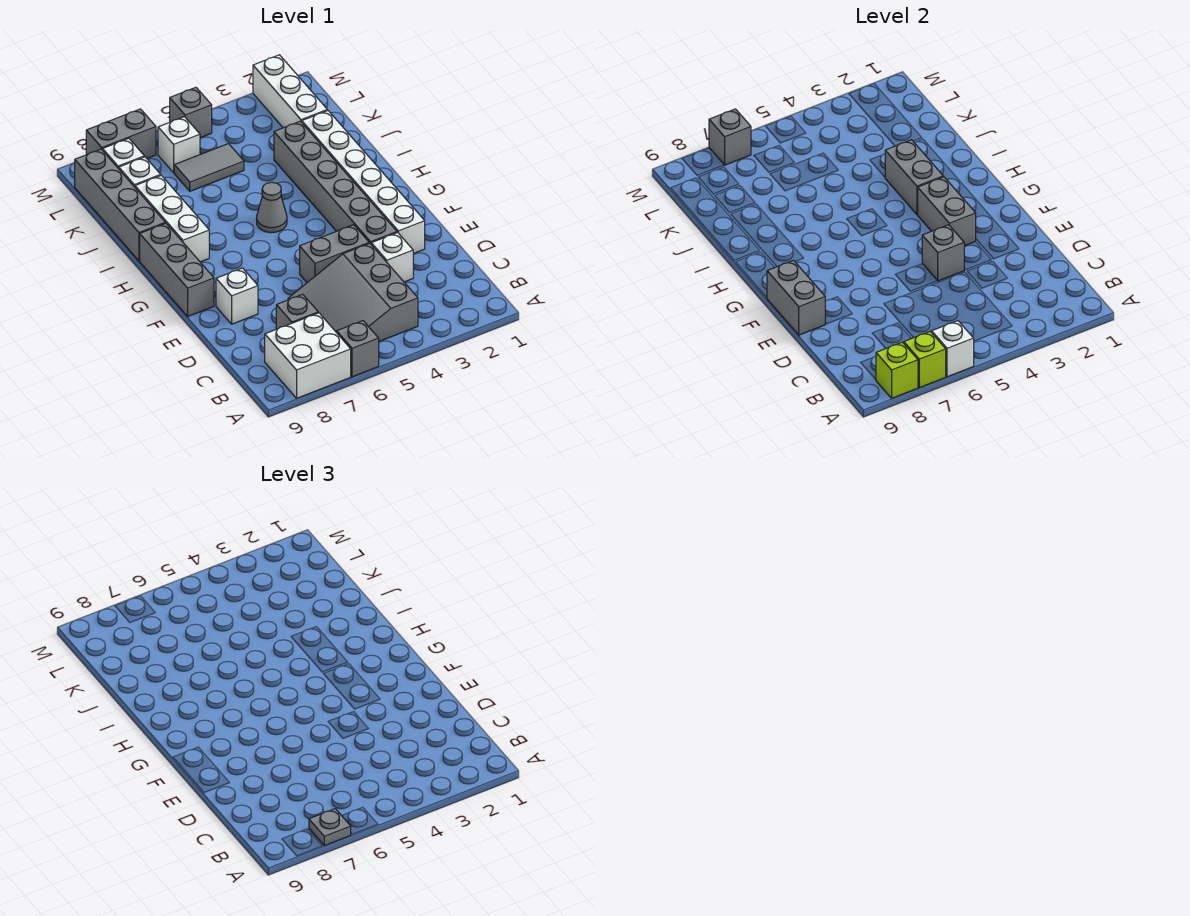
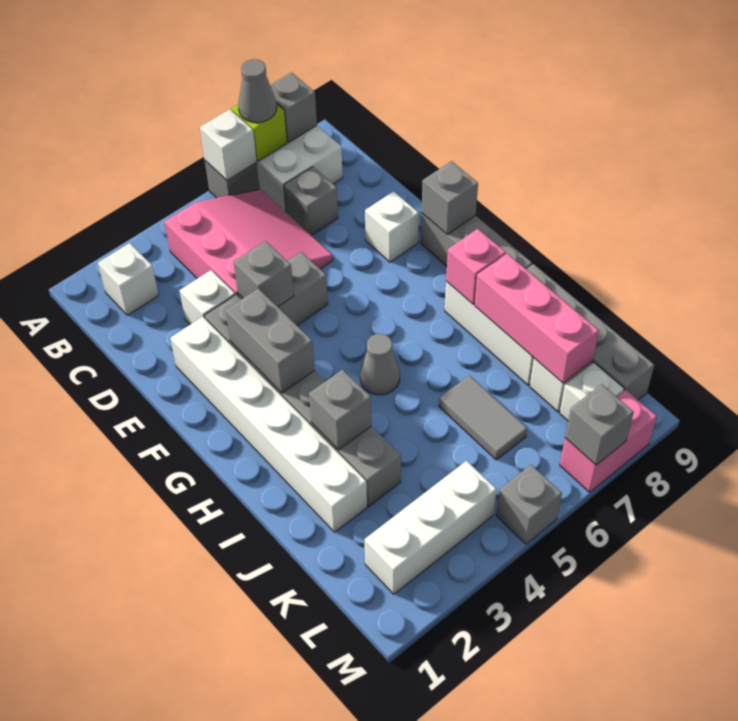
grey 1x1 plate [309,809,351,846] -> grey 1x1 cone [238,59,277,123]
lime 1x1 brick [876,342,918,398] -> grey 1x1 brick [270,73,317,142]
grey 3x3 slope [288,243,418,341] -> pink 3x3 slope [164,189,333,296]
grey 1x2 brick [767,260,825,335] -> grey 1x1 brick [422,161,478,234]
grey 1x2 brick [885,140,943,214] -> grey 1x1 brick [309,370,371,450]
none -> pink 1x1 brick [446,229,506,304]
none -> pink 1x3 brick [475,254,599,383]
white 1x3 brick [253,55,327,128] -> white 1x3 brick turned to [365,461,497,594]
grey 1x2 tile [174,144,244,191] -> grey 1x2 tile turned to [439,376,527,460]
white 1x1 brick [158,117,200,173] -> white 1x1 brick moved to [98,243,159,315]
grey 1x2 brick [86,109,156,158] -> pink 1x2 brick [560,390,657,492]

